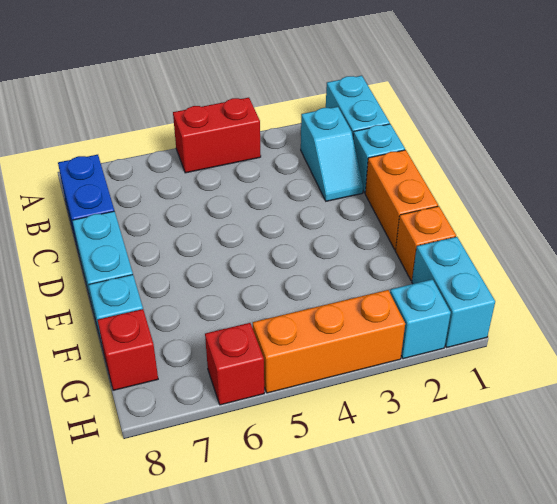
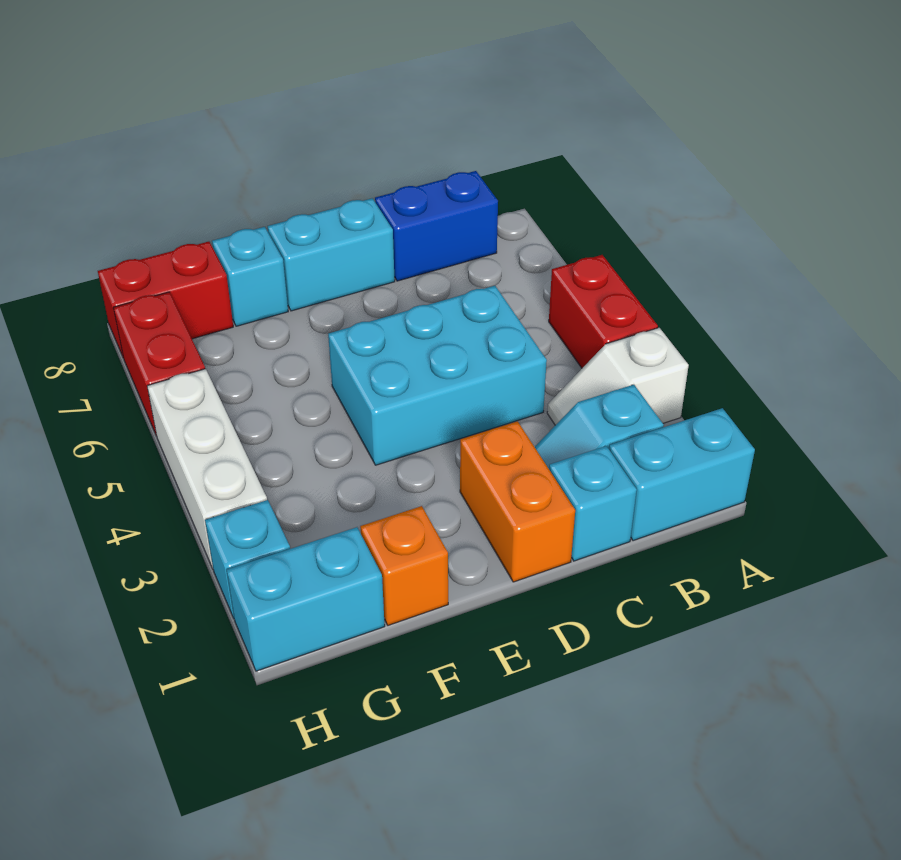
none -> white 1x2 slope [547,328,689,425]
none -> cyan 2x3 brick [328,286,547,465]
orange 1x2 brick [365,150,438,250] -> orange 1x2 brick turned to [460,421,575,582]
red 1x1 brick [98,309,158,390] -> red 1x2 brick [98,242,233,358]
orange 1x3 brick [253,290,405,393] -> white 1x3 brick [147,369,267,568]
red 1x1 brick [205,323,264,405] -> red 1x2 brick [113,292,205,436]

